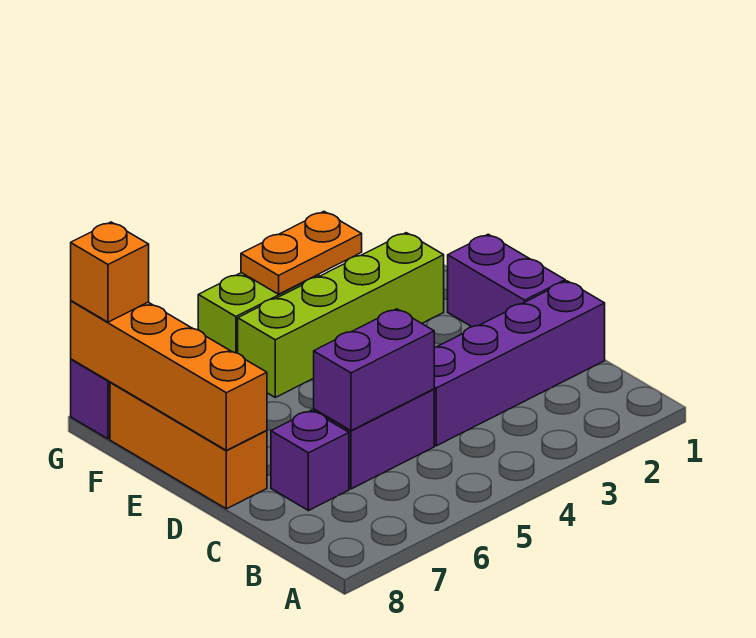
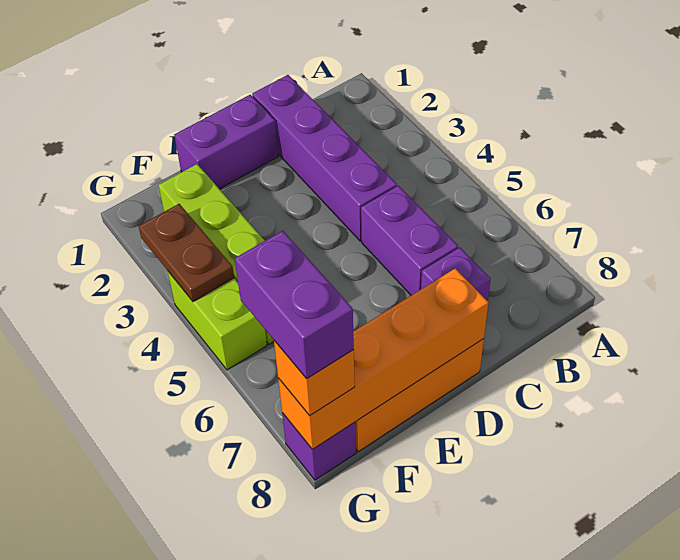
purple 1x2 brick [314,309,434,431] -> purple 1x2 brick moved to [235,231,354,379]
orange 1x2 plate [241,212,362,294] -> brown 1x2 plate [139,204,234,302]

